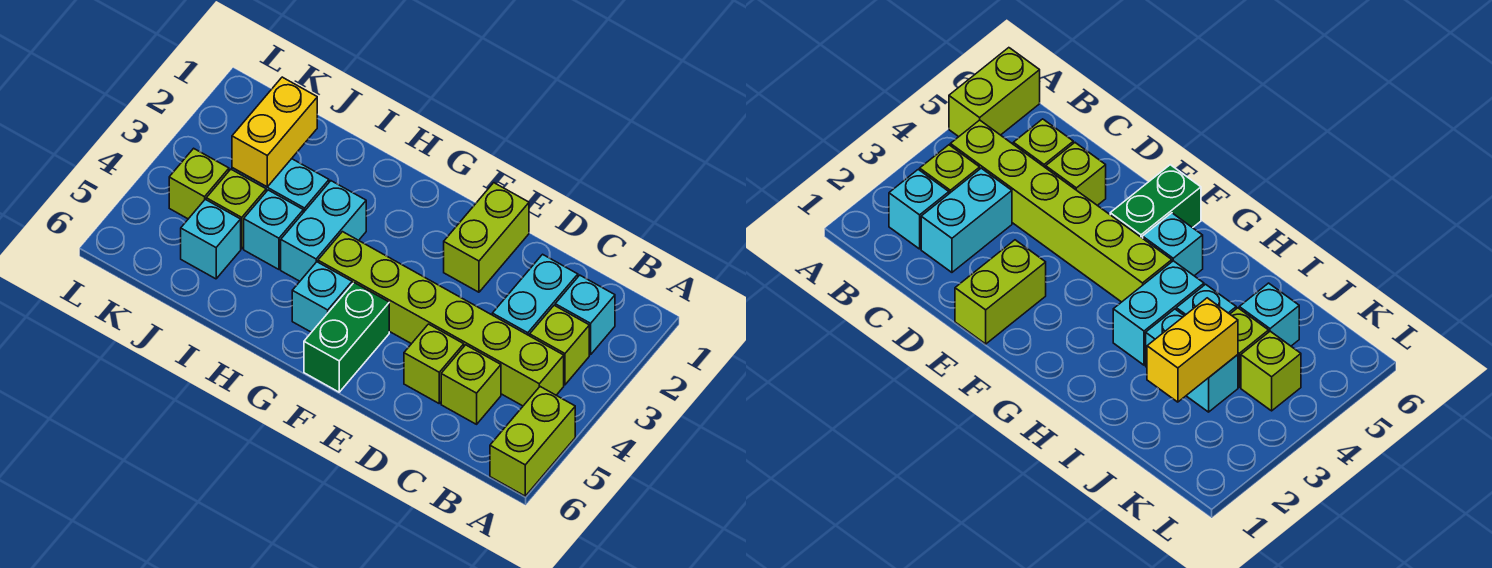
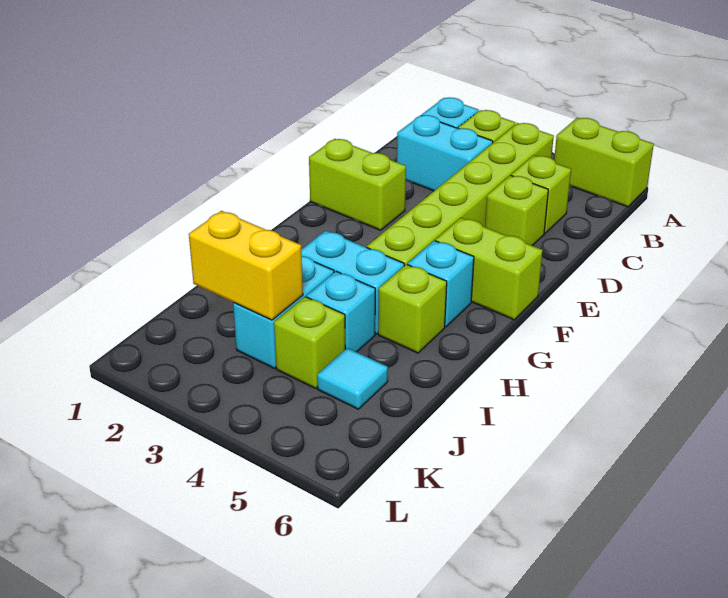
green 1x2 brick [304,283,389,392] -> lime 1x2 brick [435,218,543,320]
cyan 1x1 brick [181,199,241,279] -> cyan 1x1 tile [317,348,388,409]
lime 1x1 brick [169,148,229,219] -> lime 1x1 brick moved to [378,264,447,353]

